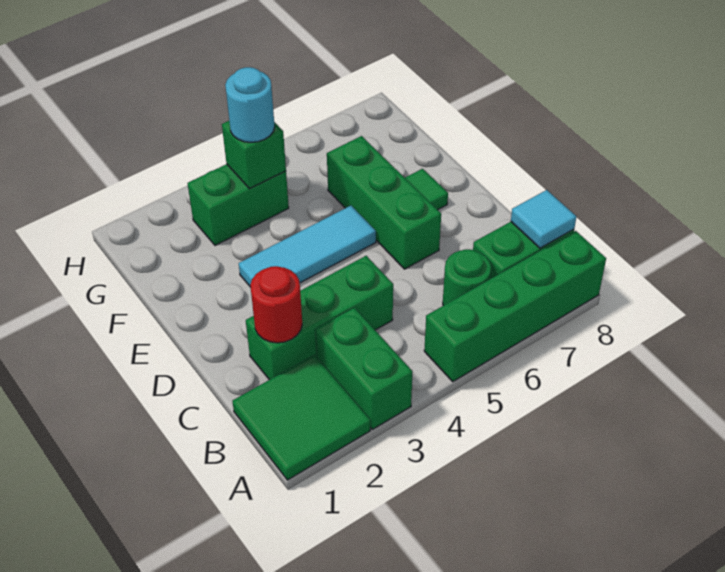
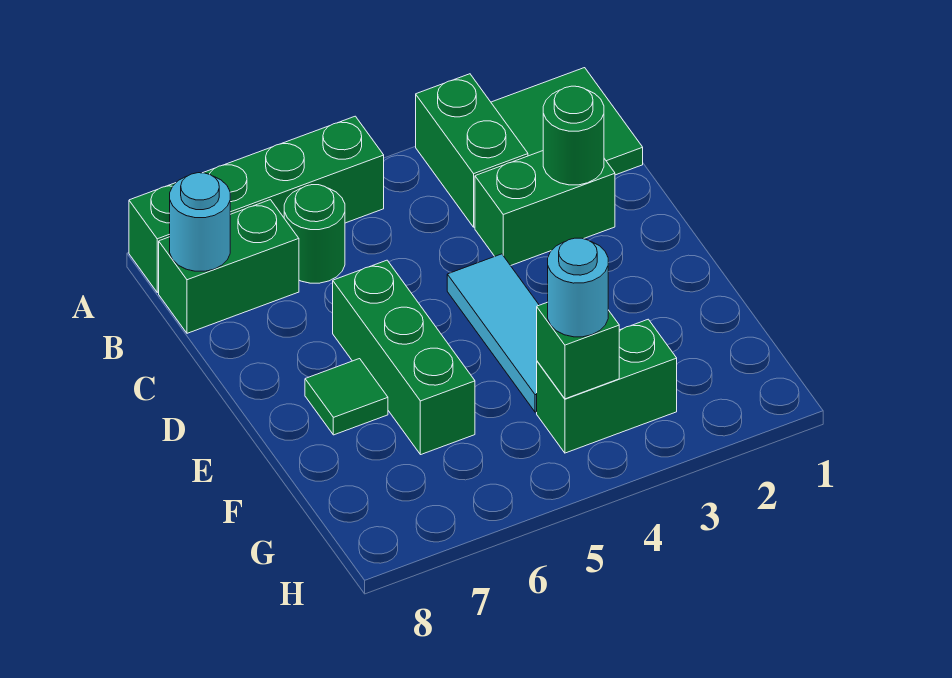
cyan 1x1 tile [511,190,576,248] -> cyan 1x1 round brick [170,173,230,271]
green 1x3 brick [246,256,393,380] -> green 1x2 brick [475,151,615,266]
red 1x1 round brick [250,266,302,343] -> green 1x1 round brick [543,86,604,185]
cyan 1x3 tile [239,206,376,286] -> cyan 1x3 tile turned to [447,254,539,412]

